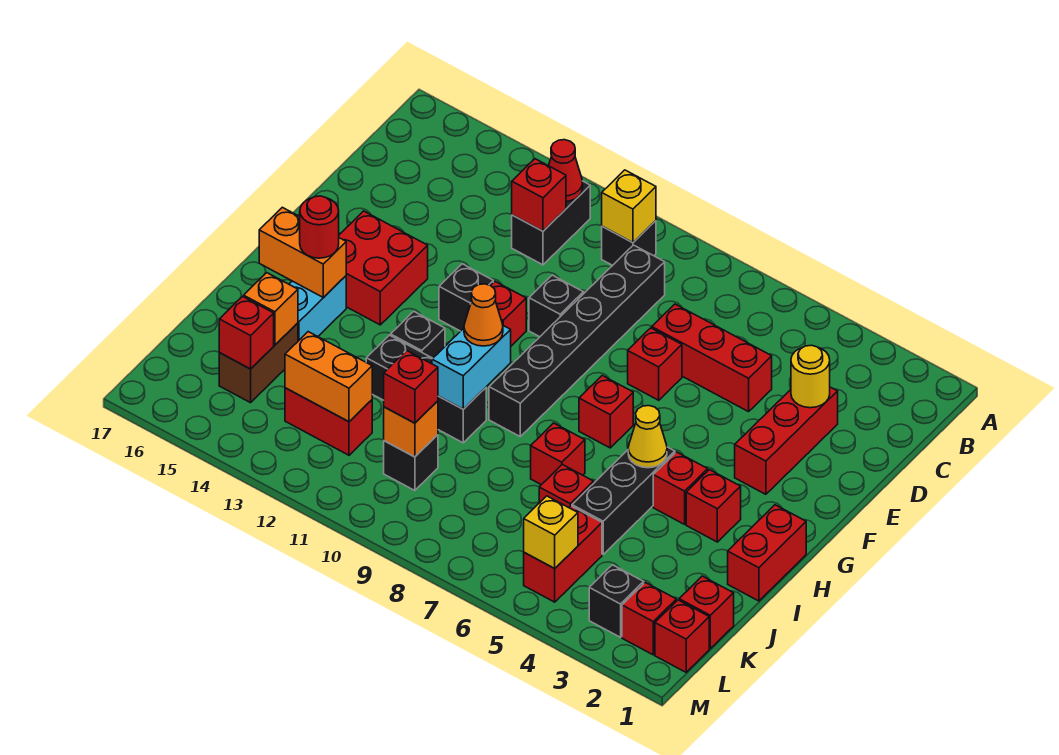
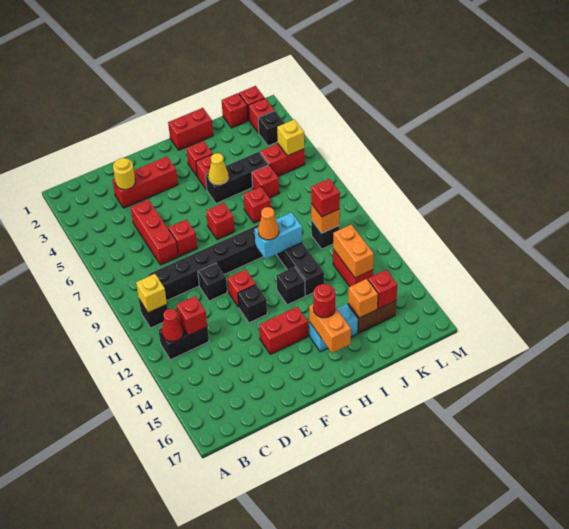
red 2x2 brick [339,211,428,325] -> red 1x2 brick [259,307,308,354]

